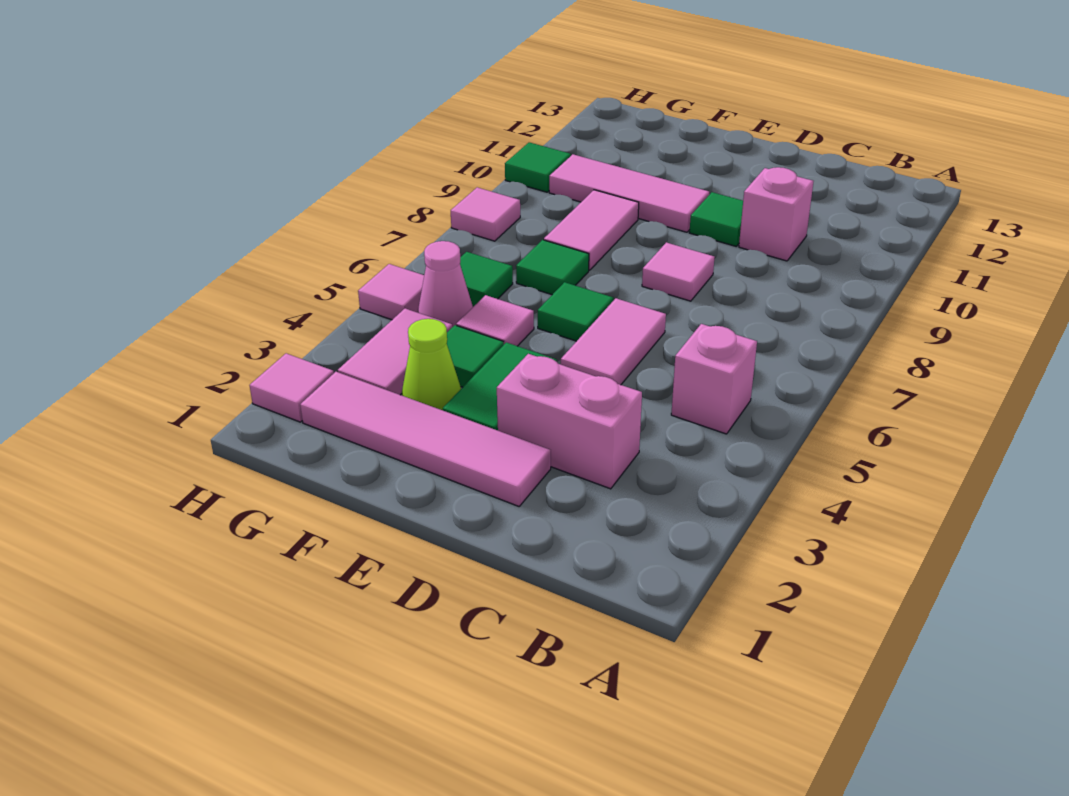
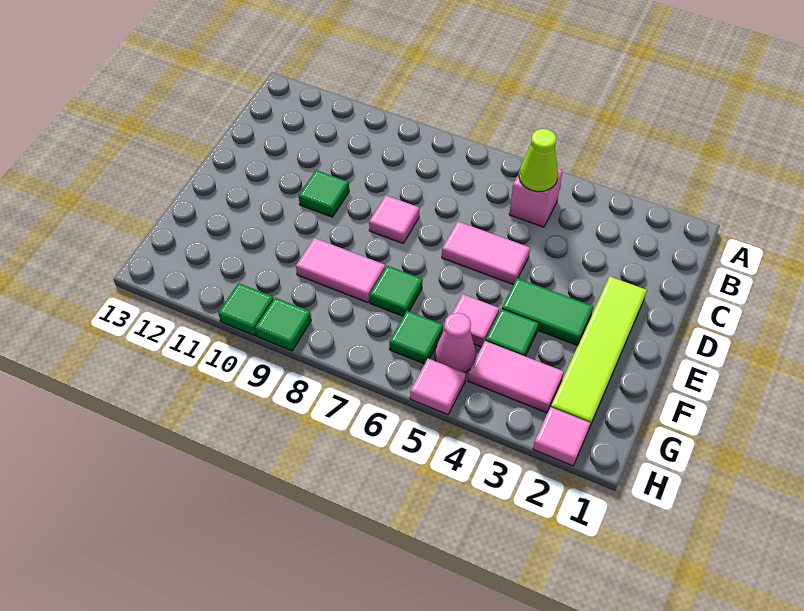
pink 1x2 brick [497,354,642,489] -> none
pink 1x1 brick [739,167,814,261] -> none
pink 1x4 tile [300,372,551,506] -> lime 1x4 tile [551,276,647,428]
green 1x1 tile [538,282,613,341] -> green 1x1 tile moved to [255,298,311,351]
pink 1x3 tile [549,154,709,232] -> none
lime 1x1 cone [402,319,461,410] -> lime 1x1 cone moved to [519,129,558,192]
pink 1x1 tile [451,187,520,241] -> none

